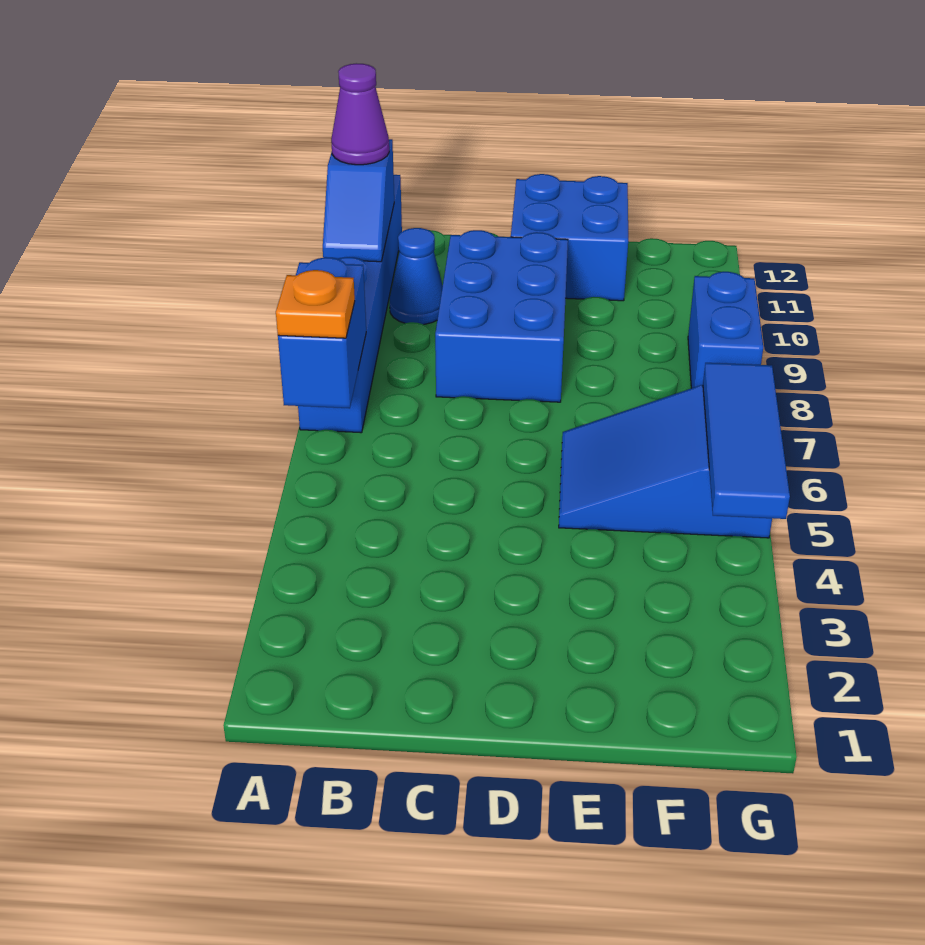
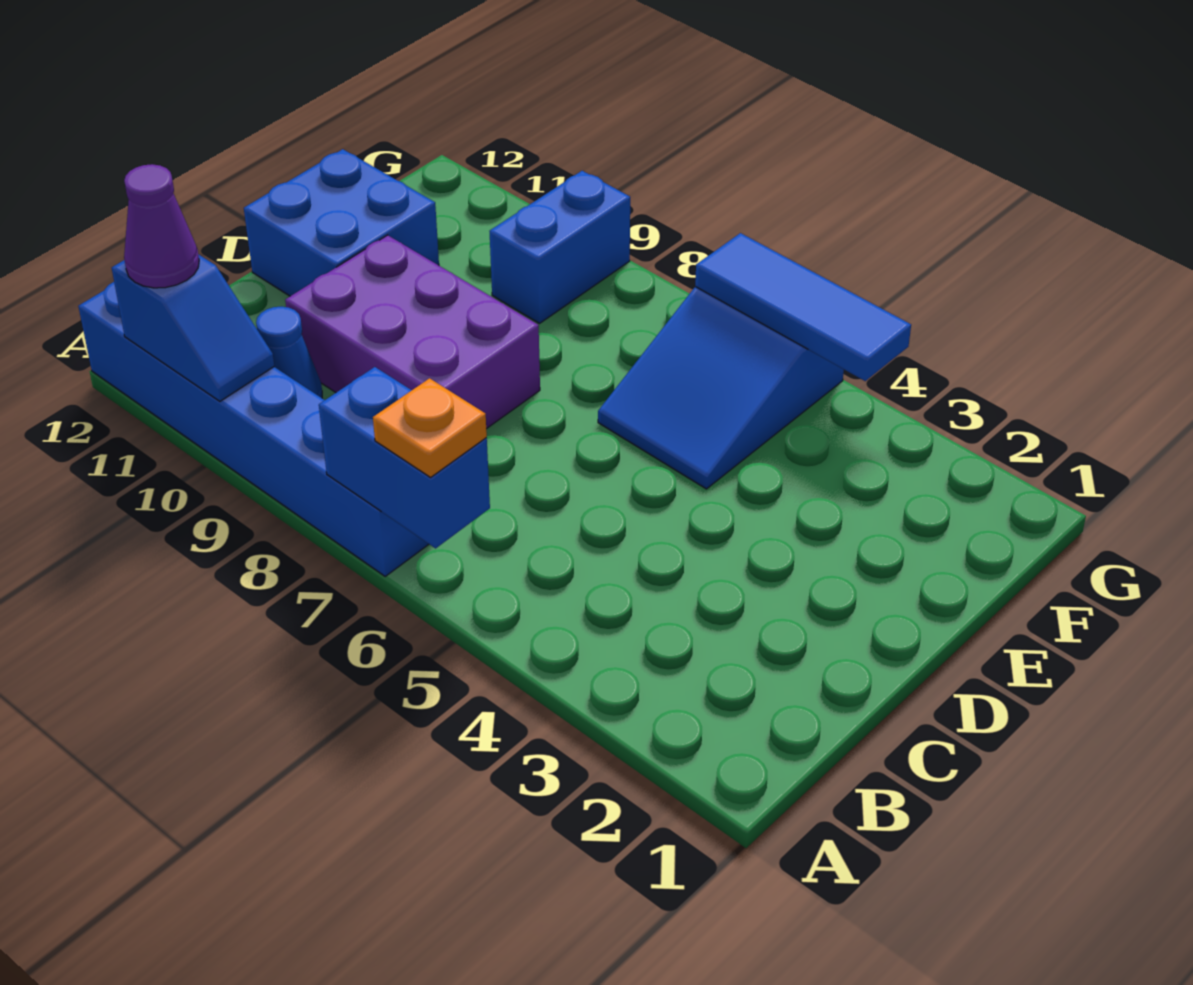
blue 2x3 brick [435,230,568,402] -> purple 2x3 brick [285,235,540,429]
blue 1x2 brick [688,272,763,388] -> blue 1x2 brick turned to [490,171,630,323]

